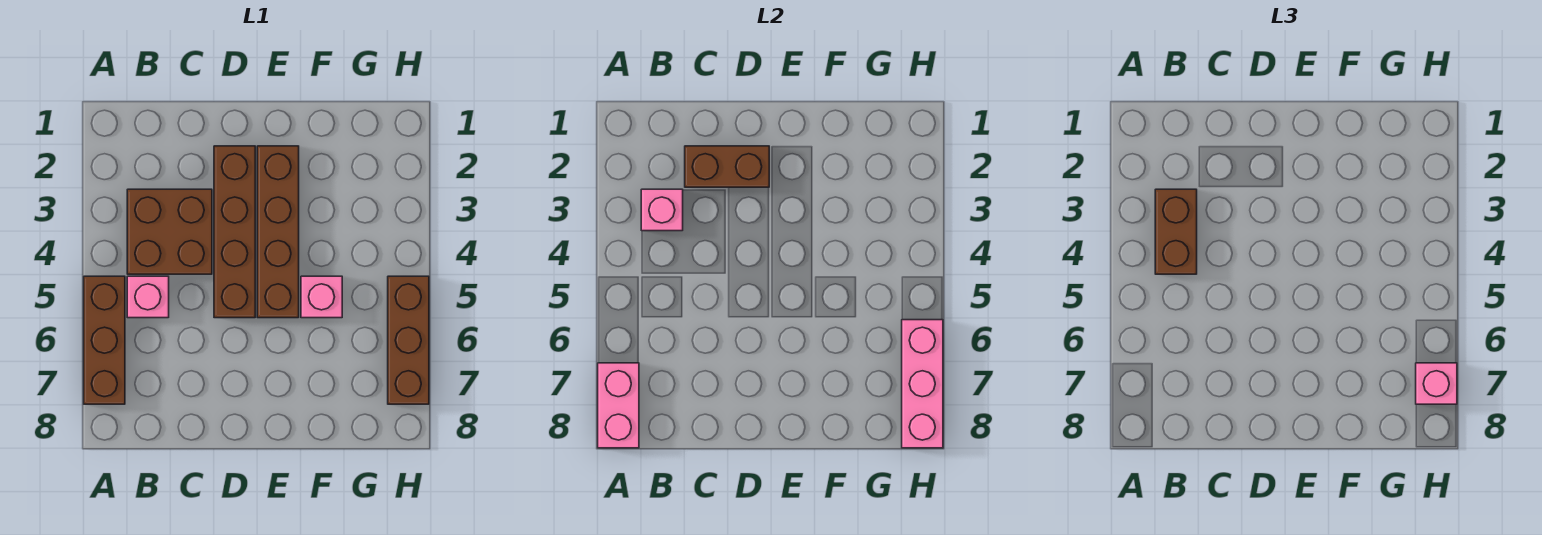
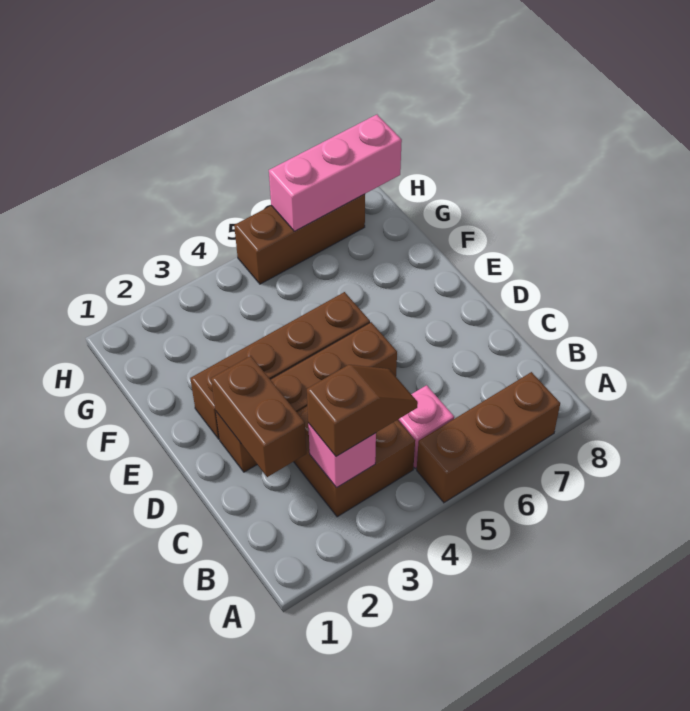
pink 1x2 brick [598,363,639,448] -> none
brown 1x2 brick [1155,189,1197,274] -> brown 1x2 slope [307,365,418,456]
pink 1x1 brick [301,276,342,318] -> none
pink 1x1 brick [1416,363,1457,404] -> none

